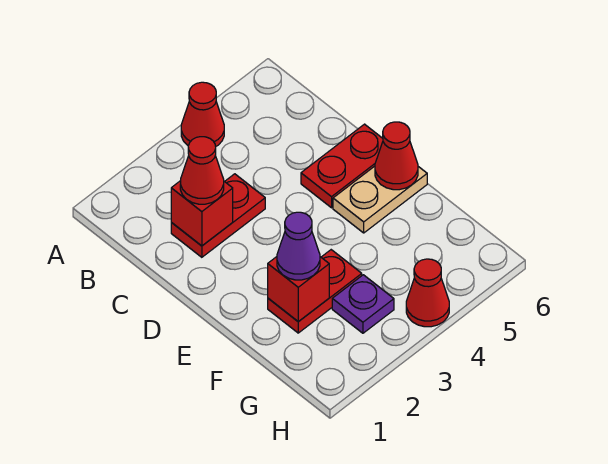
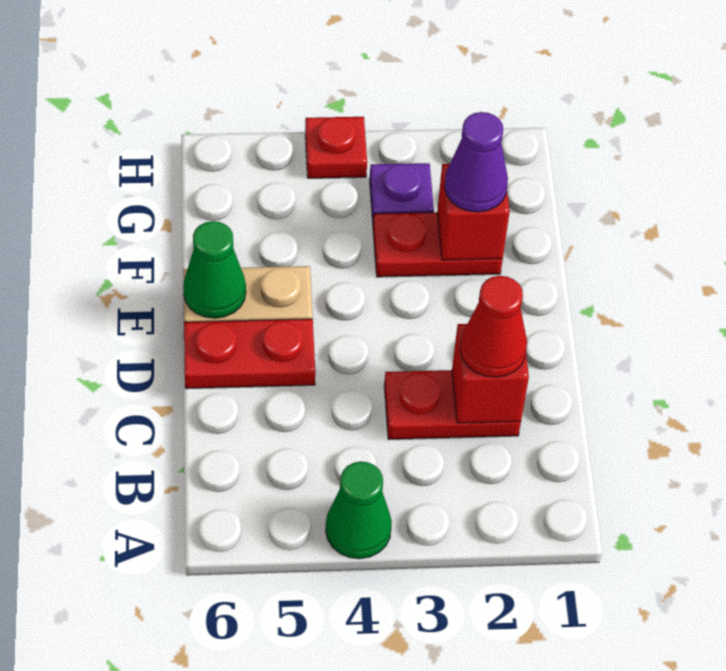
red 1x1 cone [181,82,224,146] -> green 1x1 cone [326,461,392,559]
red 1x1 cone [375,122,418,190] -> green 1x1 cone [183,221,246,318]
red 1x1 cone [406,259,449,327] -> red 1x1 plate [305,117,367,178]

